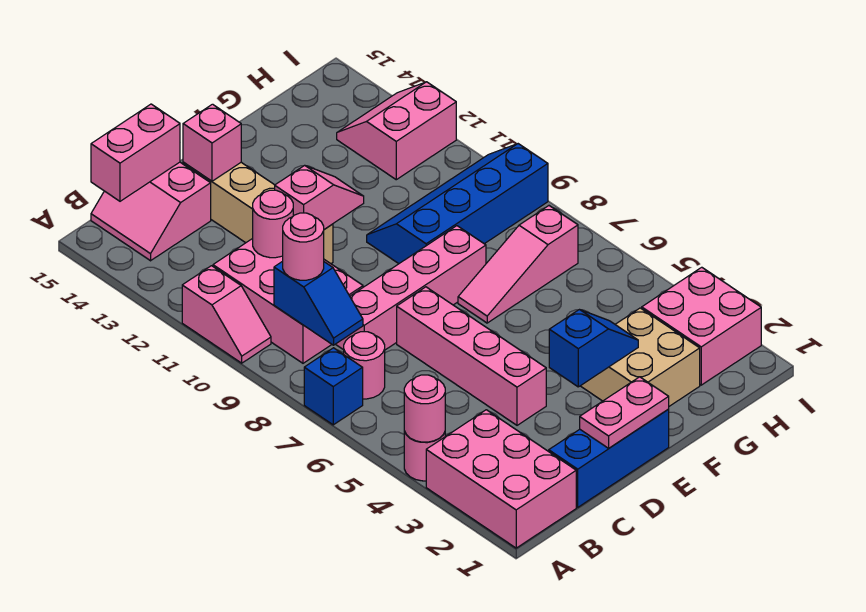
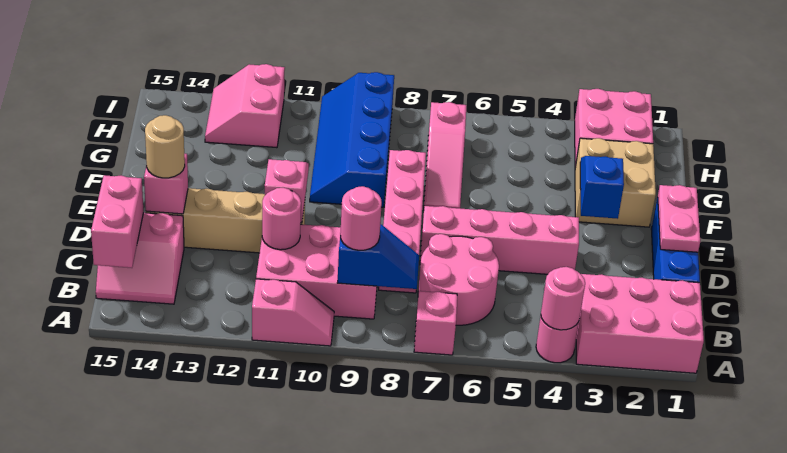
blue 1x1 brick [304,348,363,425] -> pink 1x1 brick [414,291,457,355]
pink 1x1 round brick [344,332,385,399] -> pink 2x2 round brick [418,234,499,325]
none -> tan 1x1 round brick [145,115,185,178]

